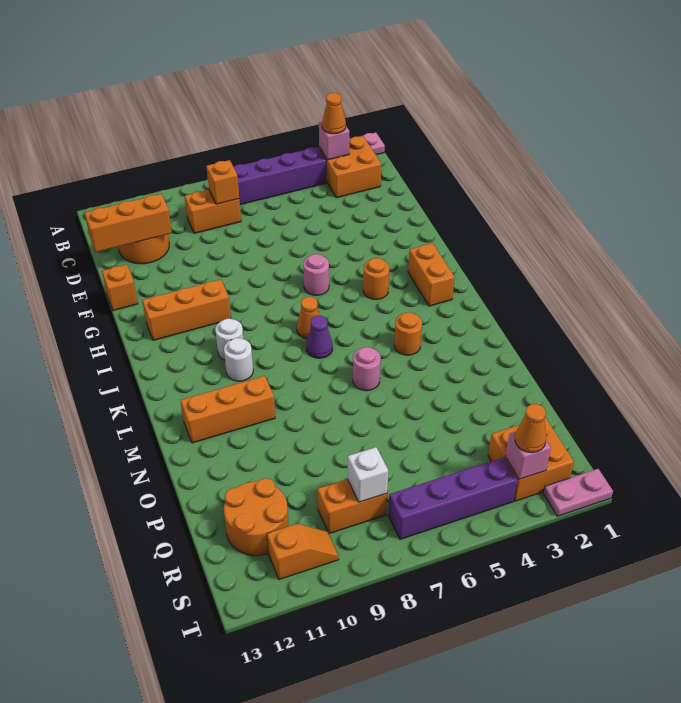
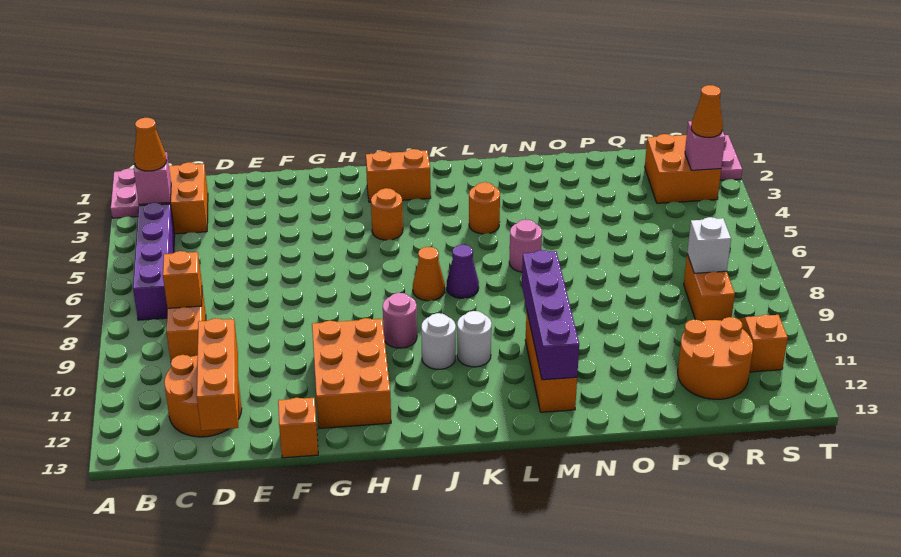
pink 1x1 round brick [303,254,329,295] -> pink 1x1 round brick moved to [383,293,417,348]
orange 1x3 brick [142,279,231,341] -> orange 2x3 brick [312,318,391,428]
purple 1x4 brick [388,457,517,539] -> purple 1x4 brick moved to [522,250,579,380]

